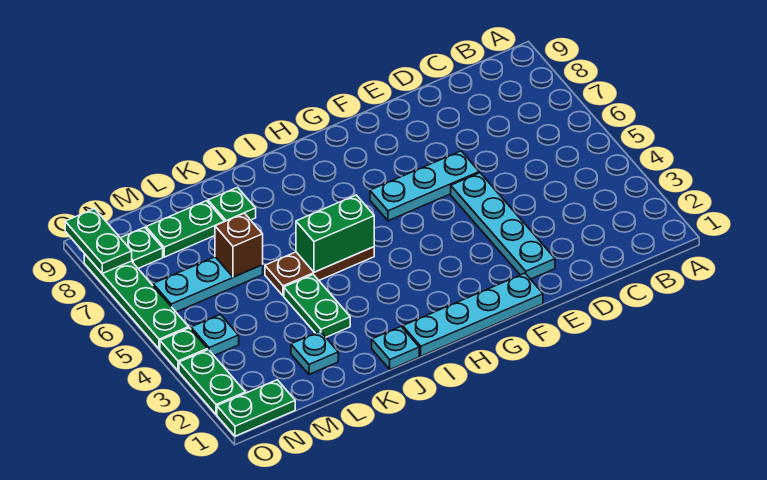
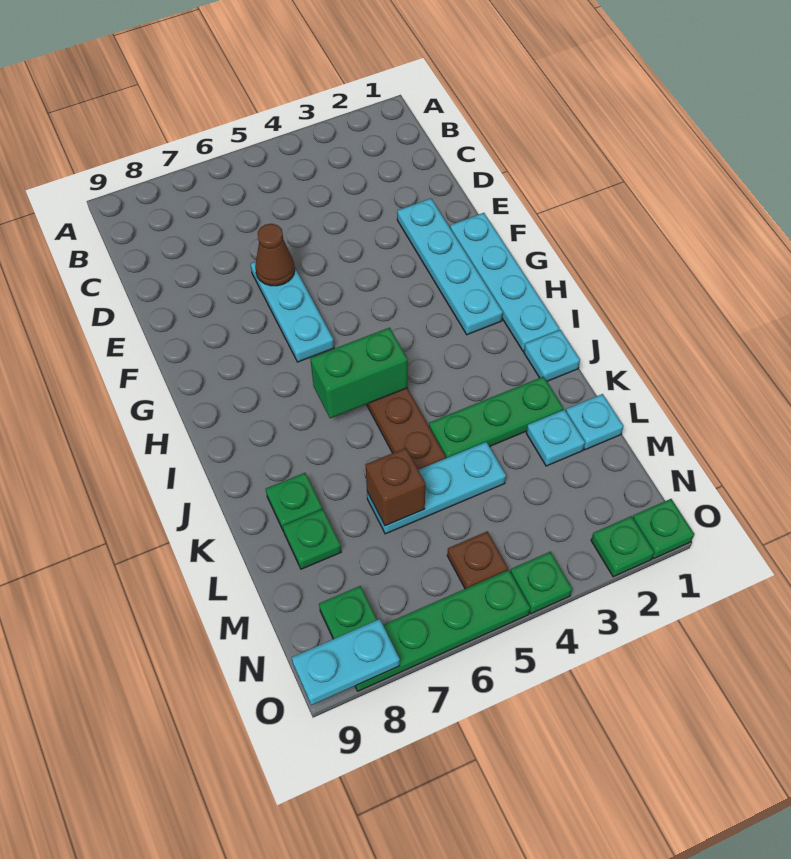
cyan 1x4 plate [451,173,555,279] -> cyan 1x4 plate turned to [397,198,503,335]
none -> brown 1x1 cone [255,224,295,286]
green 1x2 brick [296,195,374,272] -> green 1x2 brick turned to [310,328,408,418]
green 1x2 plate [284,275,350,337] -> green 1x3 plate [429,377,563,458]
cyan 1x3 plate [153,257,263,312] -> cyan 1x3 plate turned to [367,442,506,534]
green 1x2 plate [146,201,224,257] -> green 1x1 plate [283,509,341,569]
green 1x2 plate [217,380,295,436] -> green 1x1 plate [633,499,694,559]
cyan 1x1 plate [191,314,239,355] -> cyan 1x1 plate moved to [566,394,624,450]
none -> brown 1x1 plate [447,531,508,589]
green 1x2 plate [179,350,245,414] -> green 1x1 plate [591,516,654,577]
green 1x2 plate [65,209,132,273] -> cyan 1x2 plate [292,619,400,705]

